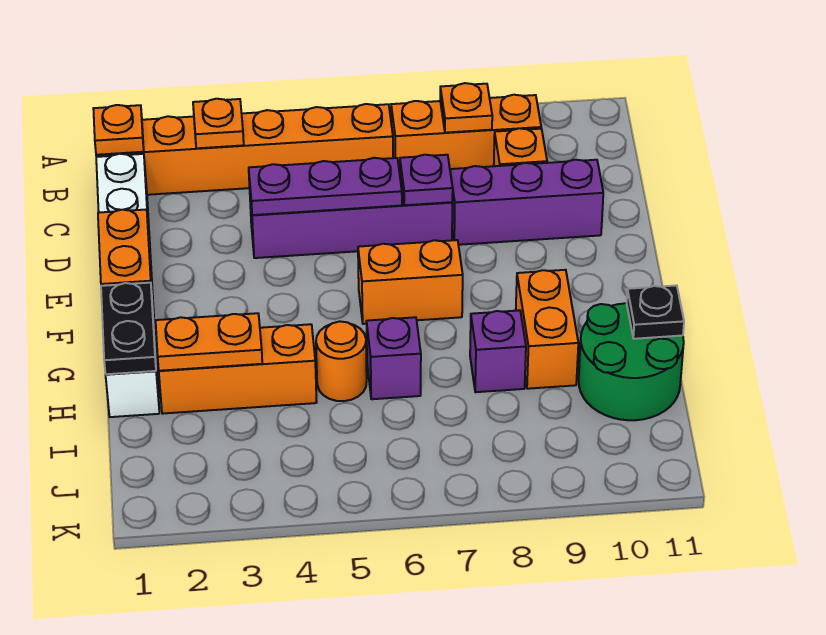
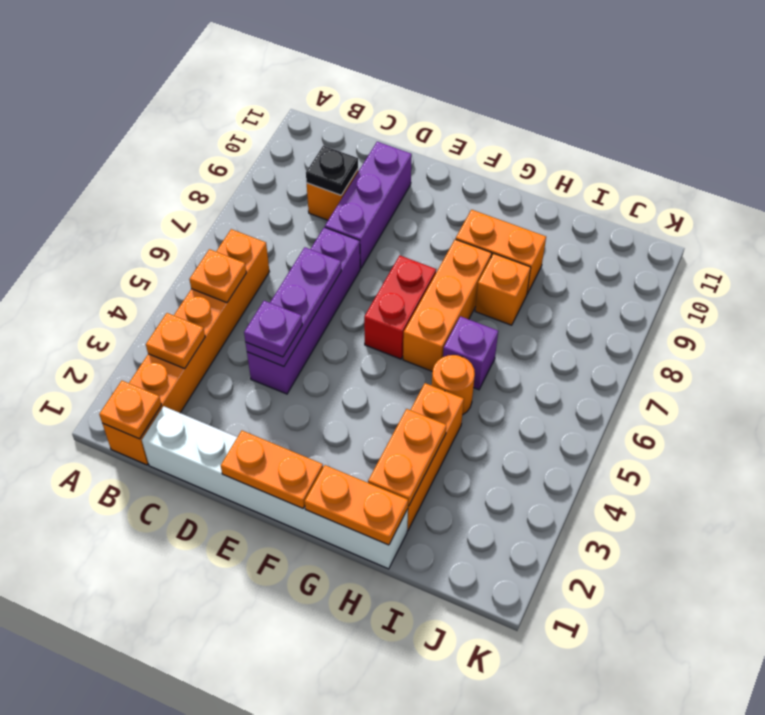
orange 1x3 brick [391,95,541,172] -> orange 1x3 brick moved to [403,239,492,372]
orange 1x1 plate [440,83,492,133] -> orange 1x1 plate moved to [189,249,246,303]
purple 1x1 plate [400,155,453,205] -> purple 1x1 plate moved to [244,301,302,357]
orange 1x2 brick [358,240,463,324] -> red 1x2 brick [364,256,436,359]
black 1x2 plate [101,283,156,374] -> orange 1x2 plate [305,465,408,545]
purple 1x1 brick [470,310,526,392] -> orange 1x1 brick [475,254,531,325]
green 2x2 round brick [579,303,684,420] -> none
black 1x1 plate [627,285,684,339] -> black 1x1 plate moved to [306,146,358,195]

